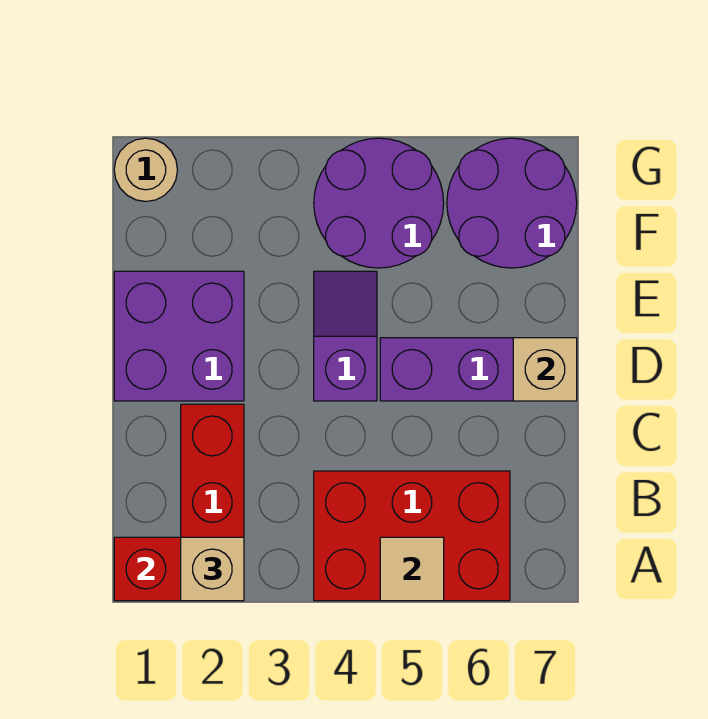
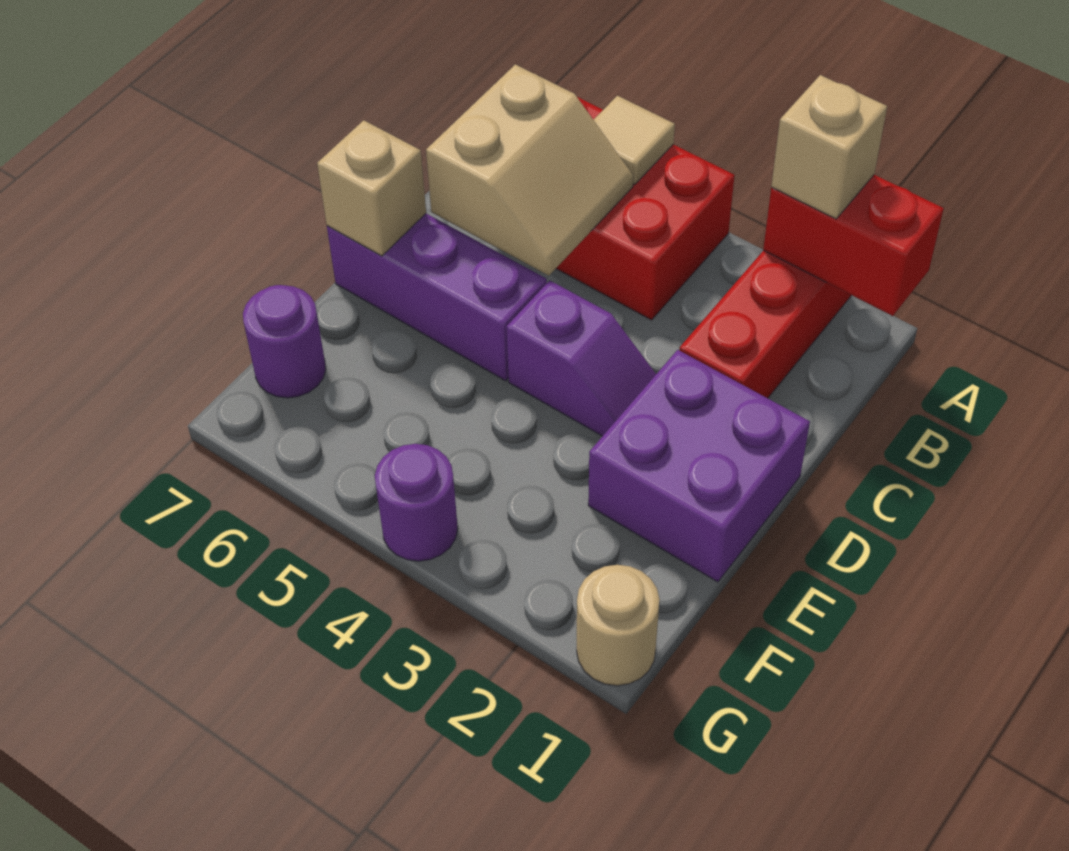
none -> tan 2x2 slope [426,64,633,276]
purple 1x2 slope [314,271,377,401] -> purple 1x2 slope turned to [506,281,656,436]
purple 2x2 round brick [314,138,444,268] -> purple 1x1 round brick [375,444,458,561]
purple 2x2 round brick [447,138,577,268] -> purple 1x1 round brick [243,285,326,398]

